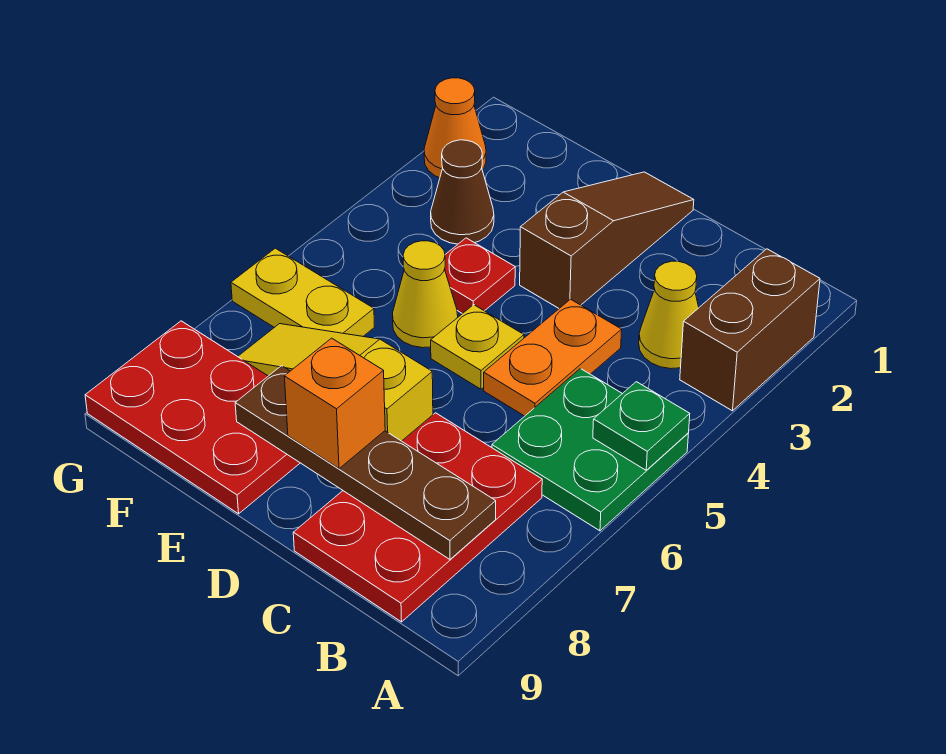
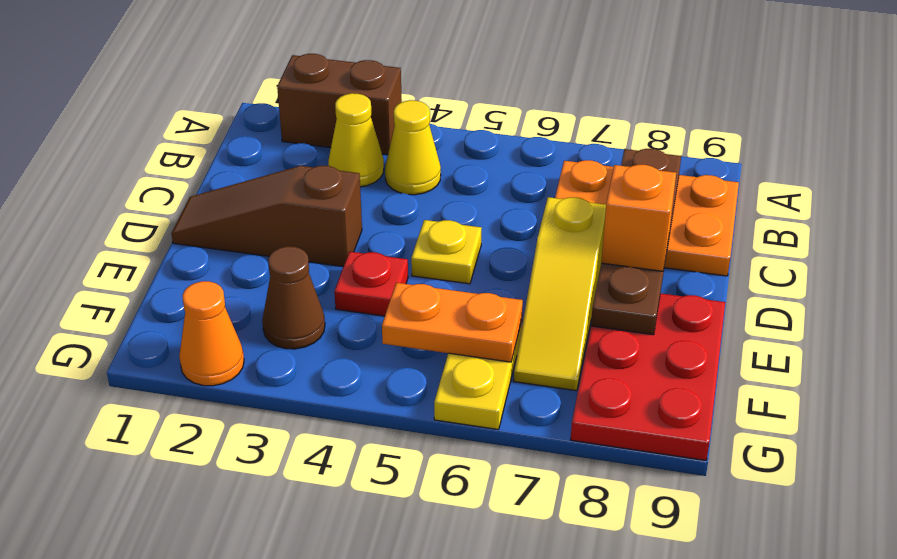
green 2x2 plate [492,369,689,531] -> none
green 1x1 plate [593,382,690,470] -> none
red 2x3 plate [293,413,542,622] -> orange 2x3 plate [555,160,739,276]
orange 1x2 plate [484,299,622,416] -> orange 1x2 plate moved to [382,283,523,362]
yellow 1x1 cone [393,241,458,348] -> yellow 1x1 cone moved to [385,100,441,195]

